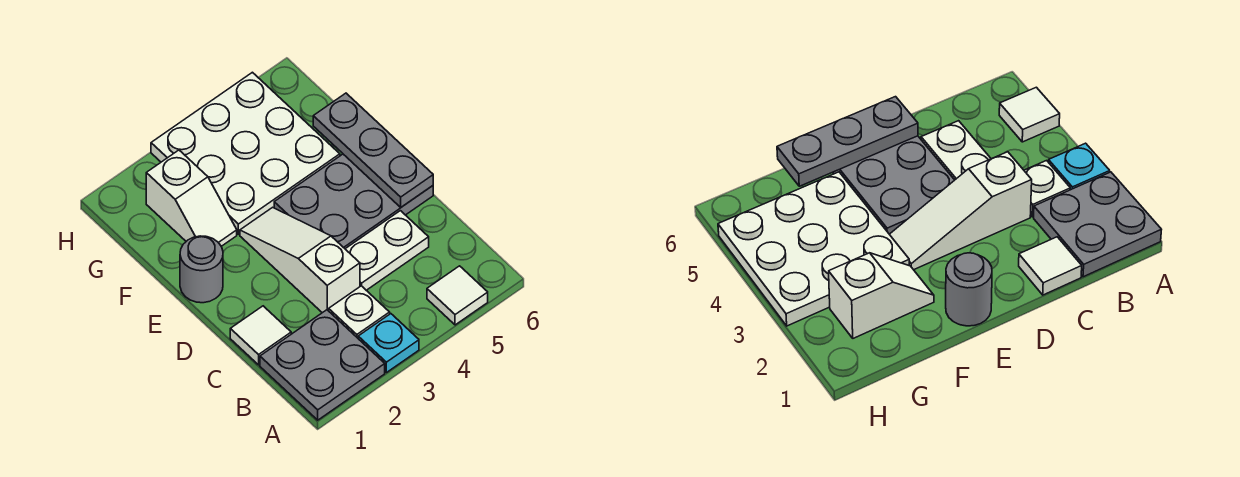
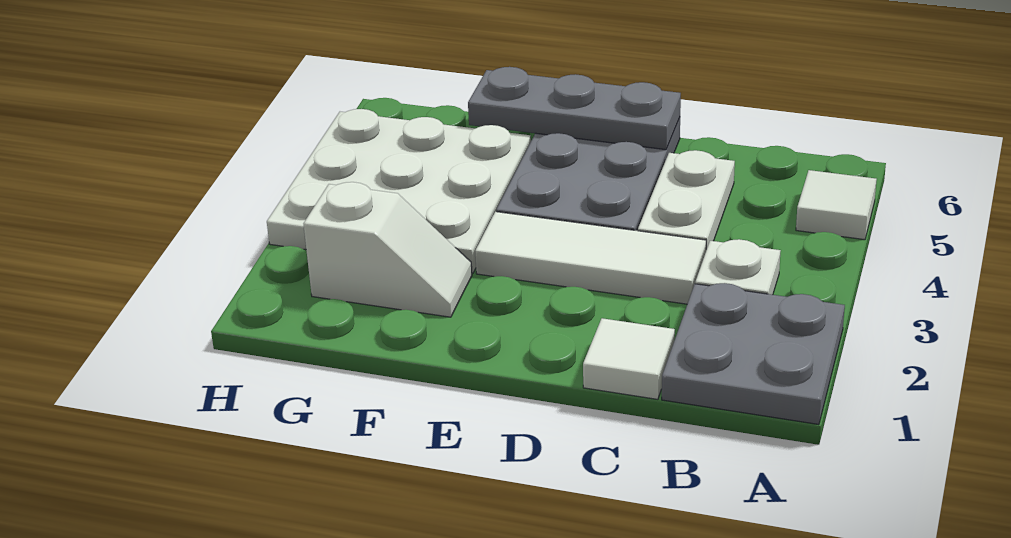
cyan 1x1 plate [358,314,419,373] -> none
white 1x3 slope [240,207,360,313] -> white 1x3 tile [475,212,706,304]
grey 1x1 round brick [180,236,223,303] -> none

